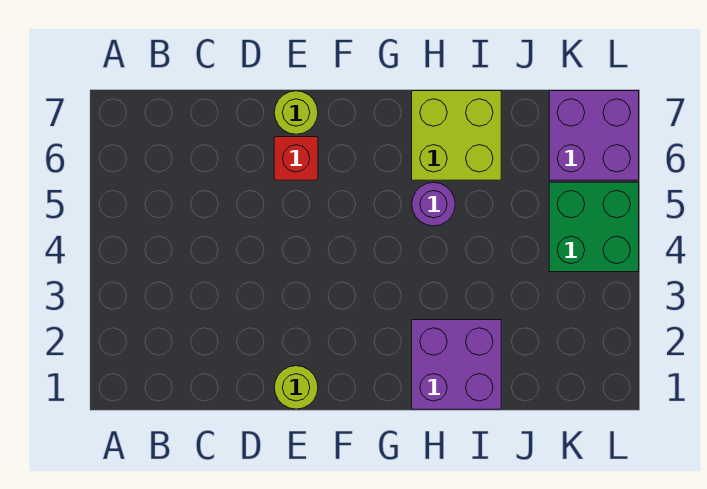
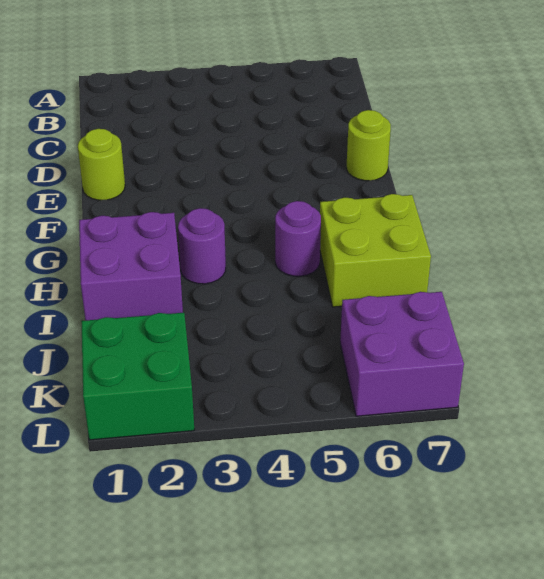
red 1x1 brick [274,137,318,180] -> none
none -> purple 1x1 round brick [178,208,226,284]
green 2x2 brick [549,182,639,272] -> green 2x2 brick moved to [81,313,194,440]

